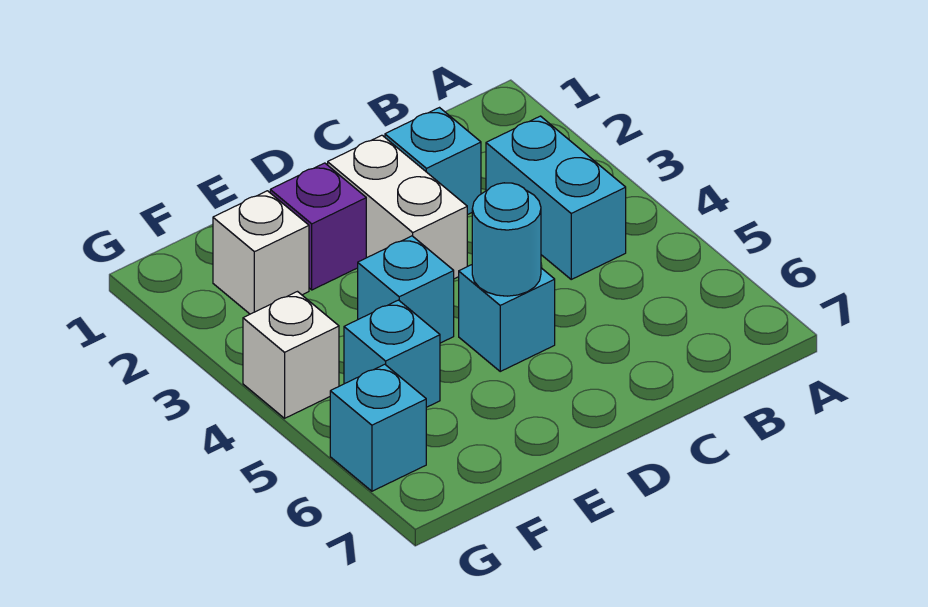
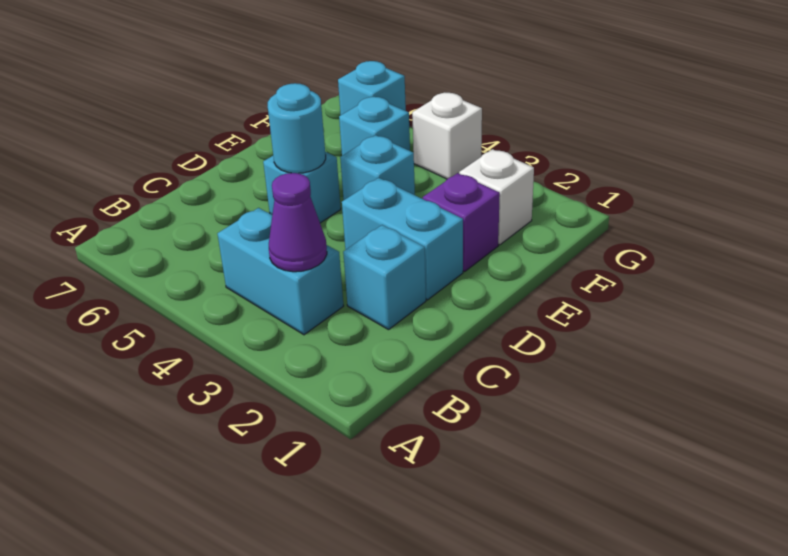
none -> purple 1x1 cone [269,173,327,272]
white 1x2 brick [328,135,467,279] -> cyan 1x2 brick [342,178,463,300]

